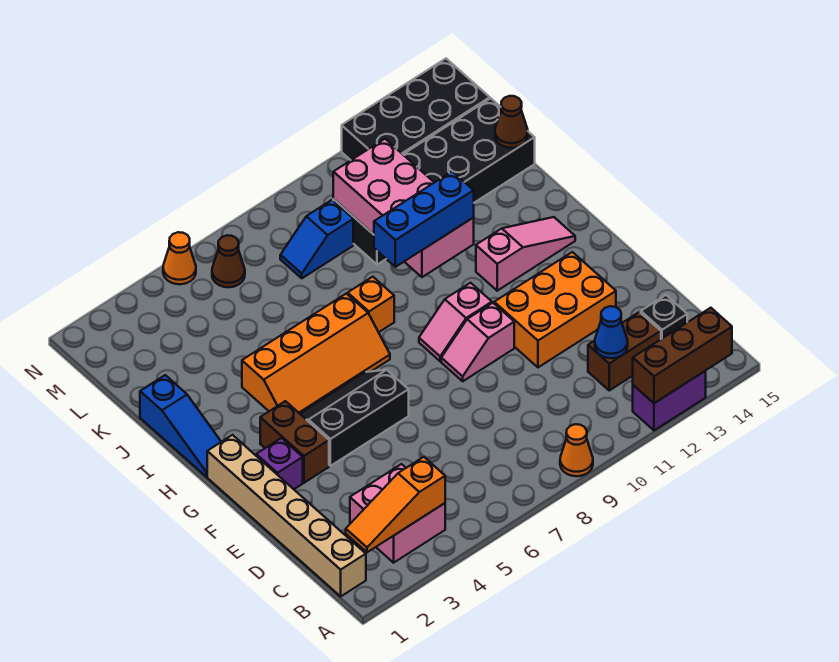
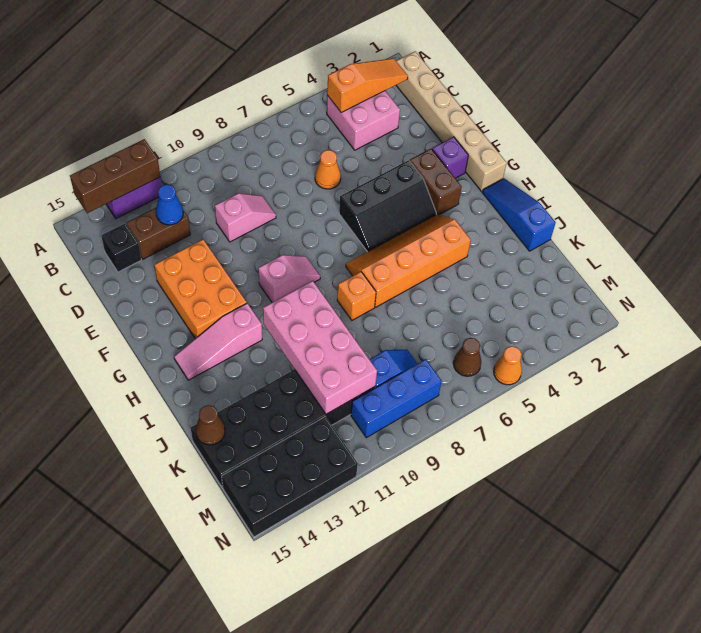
orange 1x1 cone [560,424,593,476] -> orange 1x1 cone moved to [315,150,341,189]
orange 2x3 brick [494,252,616,367] -> orange 2x3 brick turned to [155,240,247,339]
pink 1x2 slope [441,303,514,381] -> pink 1x2 slope moved to [215,193,276,242]
blue 1x3 brick [374,171,474,267] -> blue 1x3 brick moved to [351,359,442,438]

